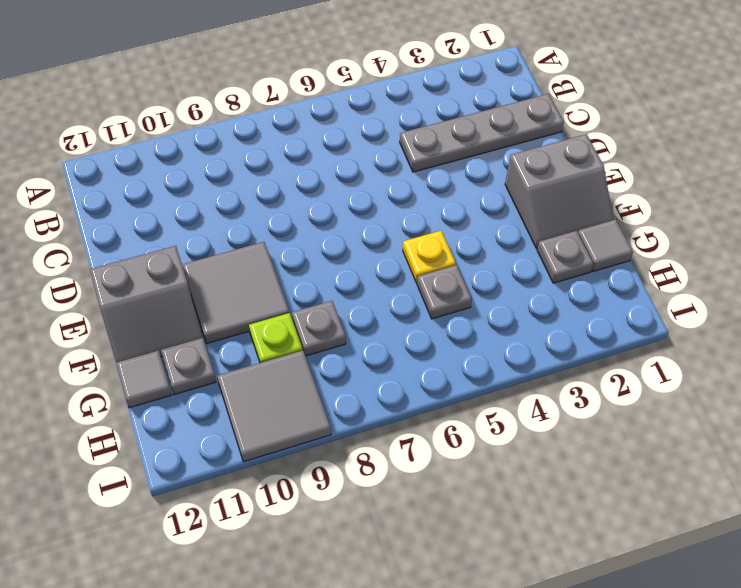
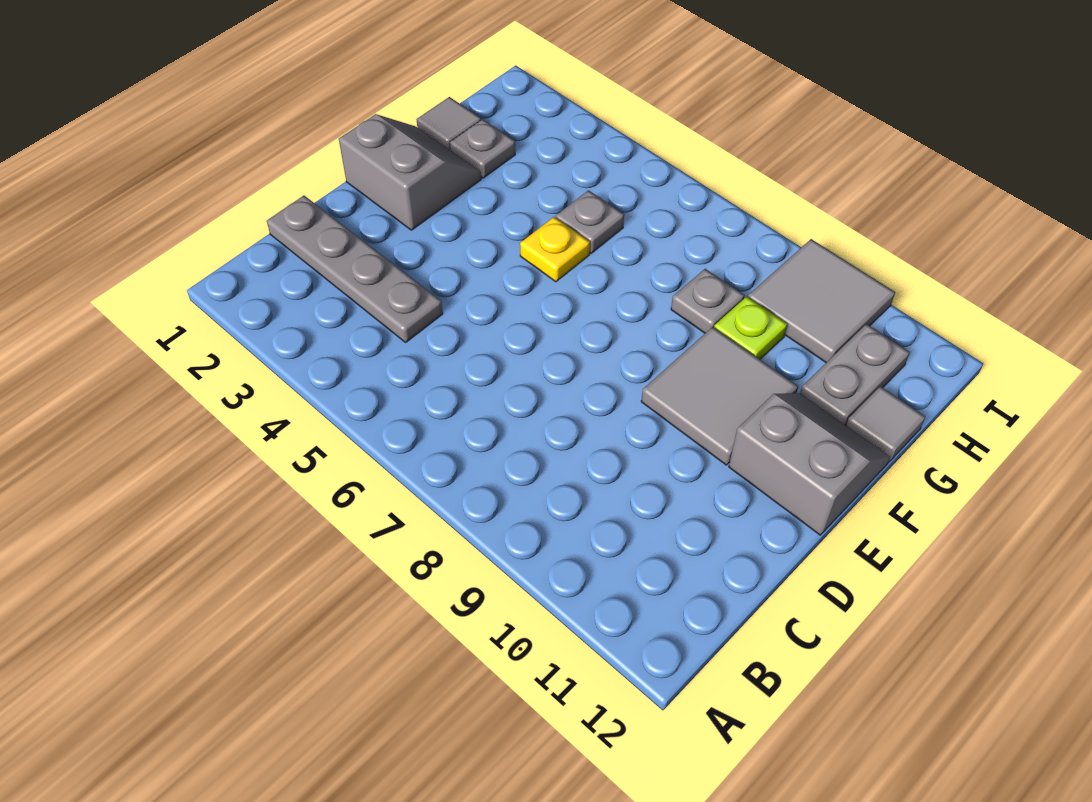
grey 1x1 plate [161,338,216,395] -> grey 1x2 plate [800,324,910,426]

